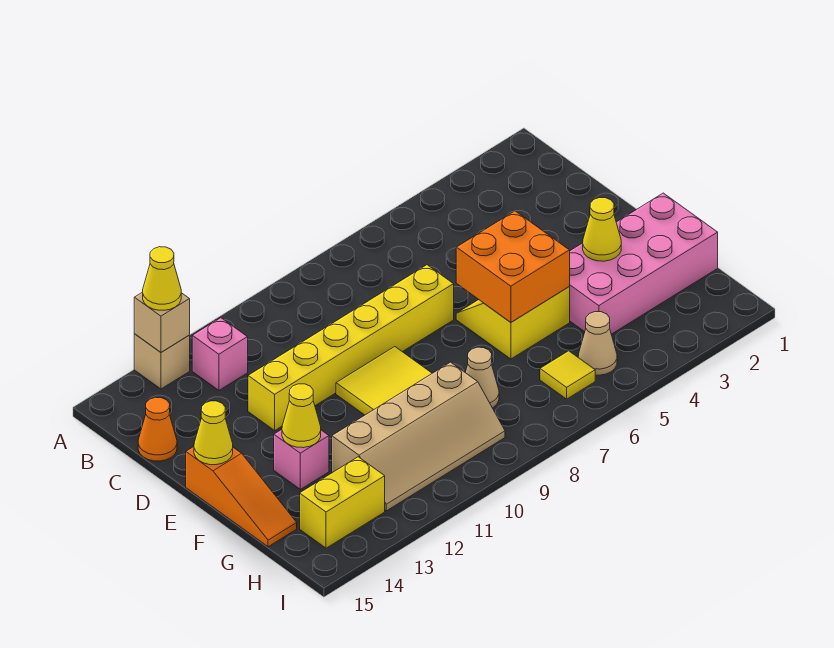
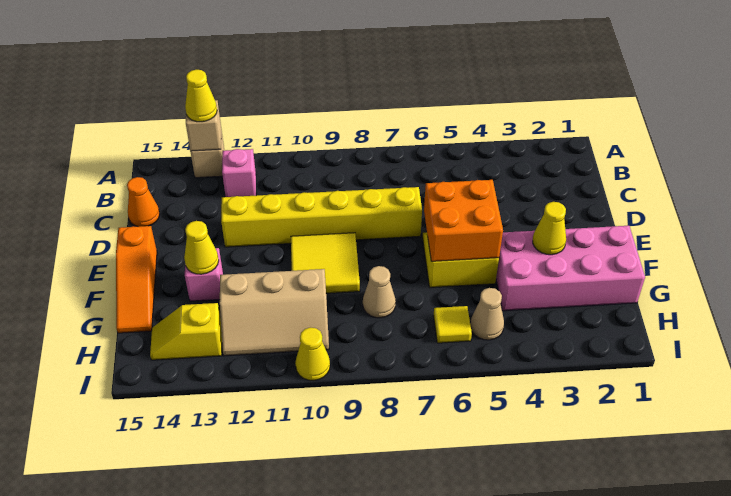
yellow 1x1 cone [194,401,233,465] -> yellow 1x1 cone moved to [295,327,330,380]
tan 2x4 slope [332,362,505,511] -> tan 2x3 slope [220,269,329,356]
yellow 1x2 brick [300,457,385,548] -> yellow 1x2 slope [150,303,222,360]

